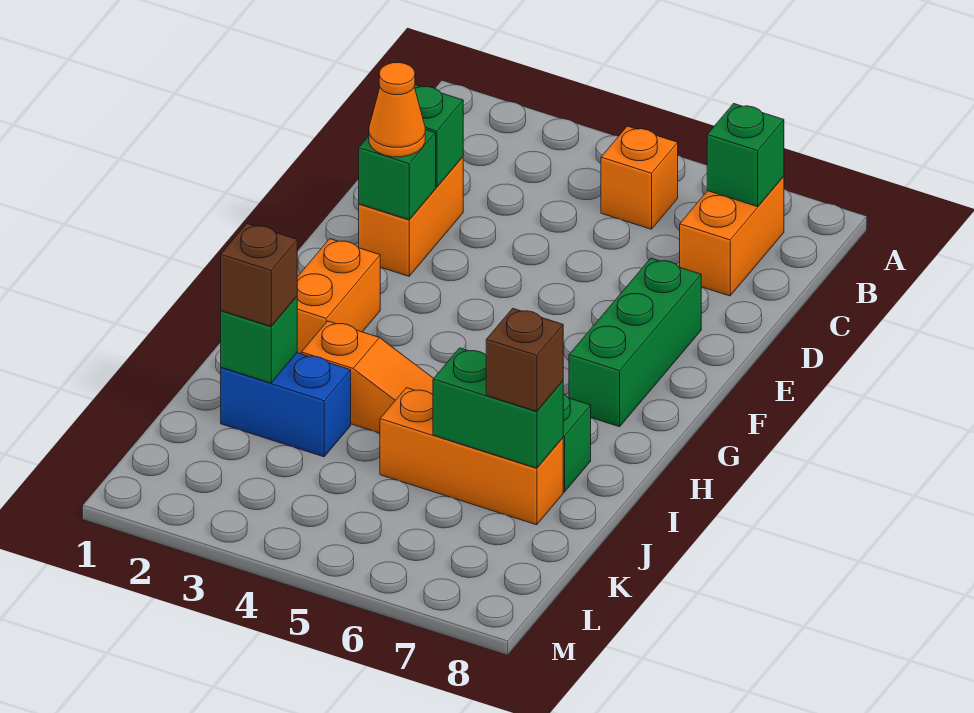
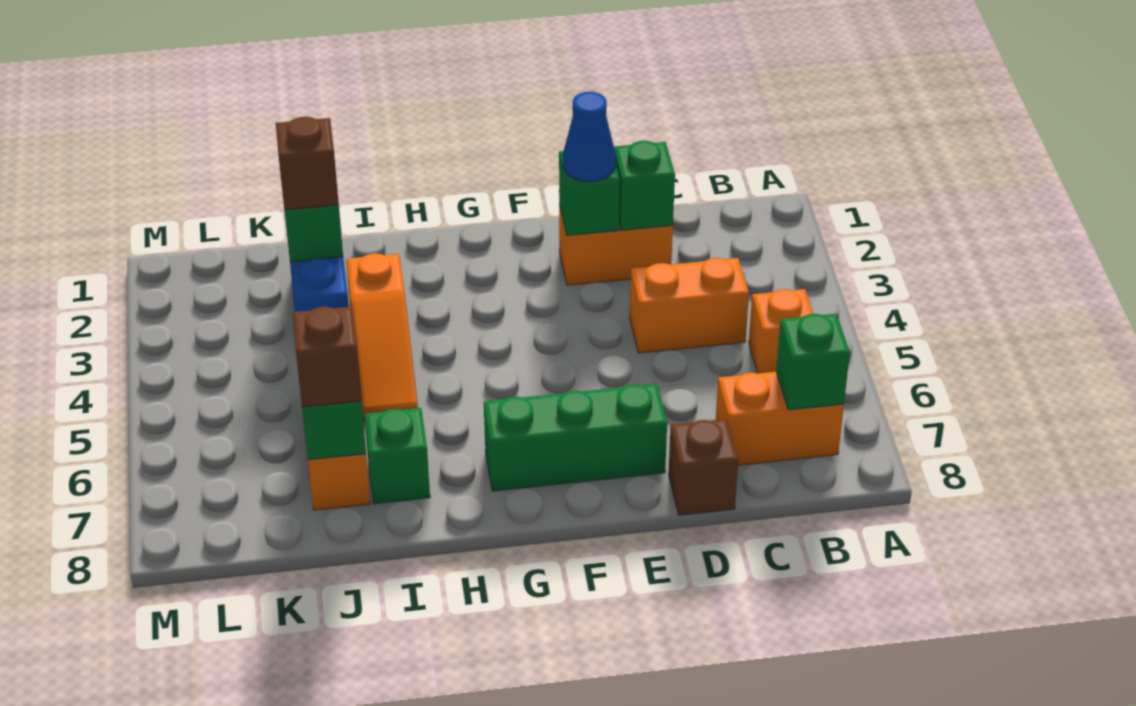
none -> brown 1x1 brick [668,419,738,515]
orange 1x1 cone [369,63,425,157] -> blue 1x1 cone [563,92,616,181]
orange 1x2 brick [297,239,381,354] -> orange 1x2 brick moved to [630,258,749,353]

